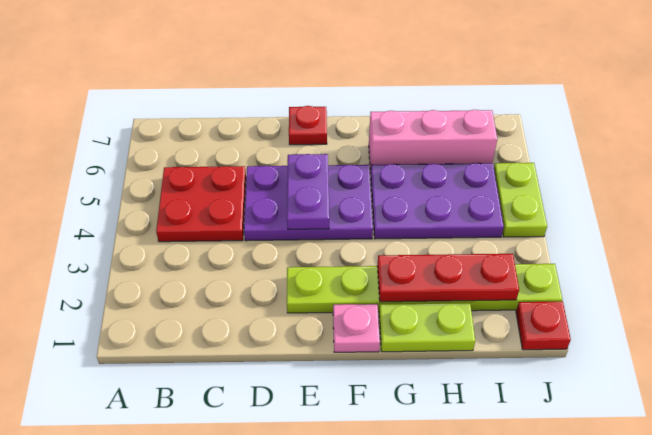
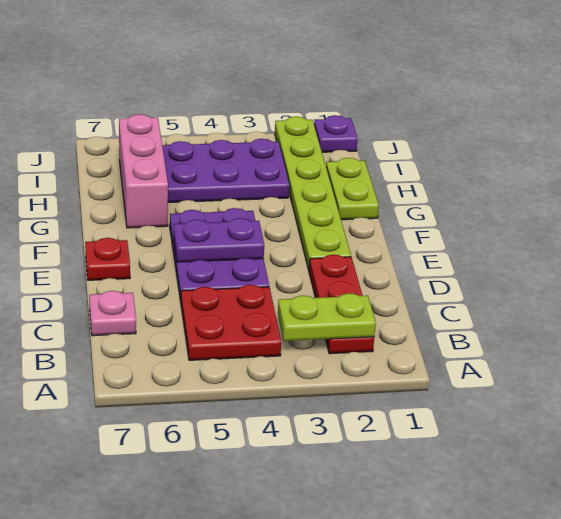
pink 1x1 plate [333,304,380,352] -> pink 1x1 plate moved to [89,291,136,336]
red 1x3 plate [377,254,519,302] -> red 1x3 plate moved to [309,255,374,354]
purple 2x3 plate [371,163,504,239] -> purple 2x3 plate turned to [162,139,289,202]
red 1x1 plate [516,301,571,350] -> purple 1x1 plate [314,115,358,152]
lime 1x2 plate [494,163,547,237] -> lime 1x2 plate moved to [278,293,376,341]

